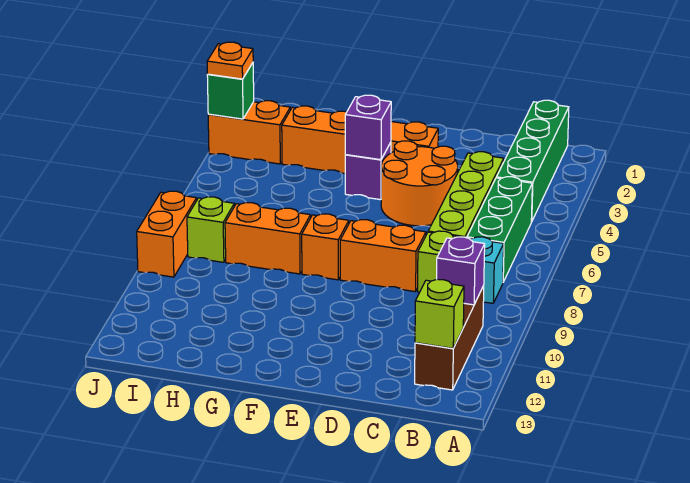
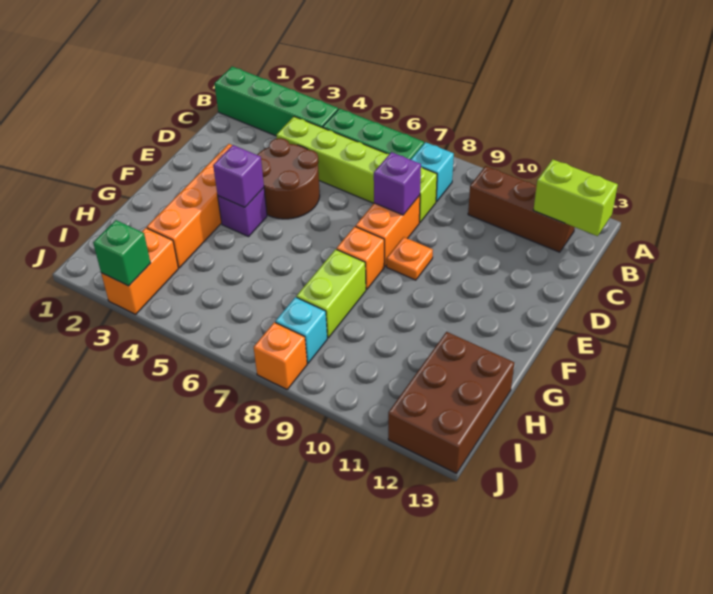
purple 1x1 brick [437,237,485,305] -> purple 1x1 brick moved to [374,152,421,215]
lime 1x1 brick [415,279,464,348] -> lime 1x2 brick [534,159,618,236]
orange 2x2 round brick [381,141,458,226] -> brown 2x2 round brick [257,138,320,219]
orange 1x2 brick [225,203,311,274] -> lime 1x2 brick [296,249,366,338]
none -> brown 2x3 brick [388,332,514,474]
lime 1x1 brick [187,197,234,262] -> cyan 1x1 brick [275,297,327,363]
orange 1x1 plate [207,42,253,79] -> orange 1x1 plate moved to [387,237,433,280]
orange 1x2 brick [137,191,197,277] -> orange 1x1 brick [254,322,307,389]

